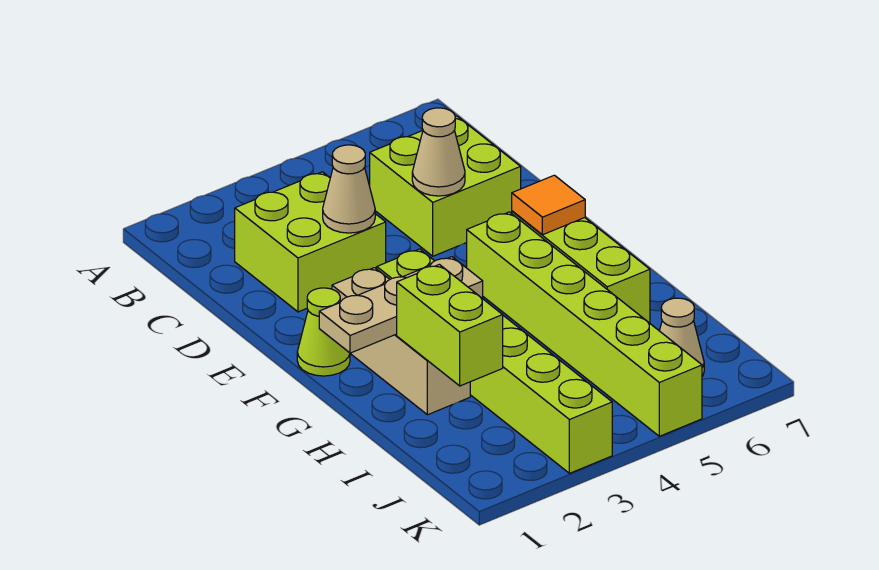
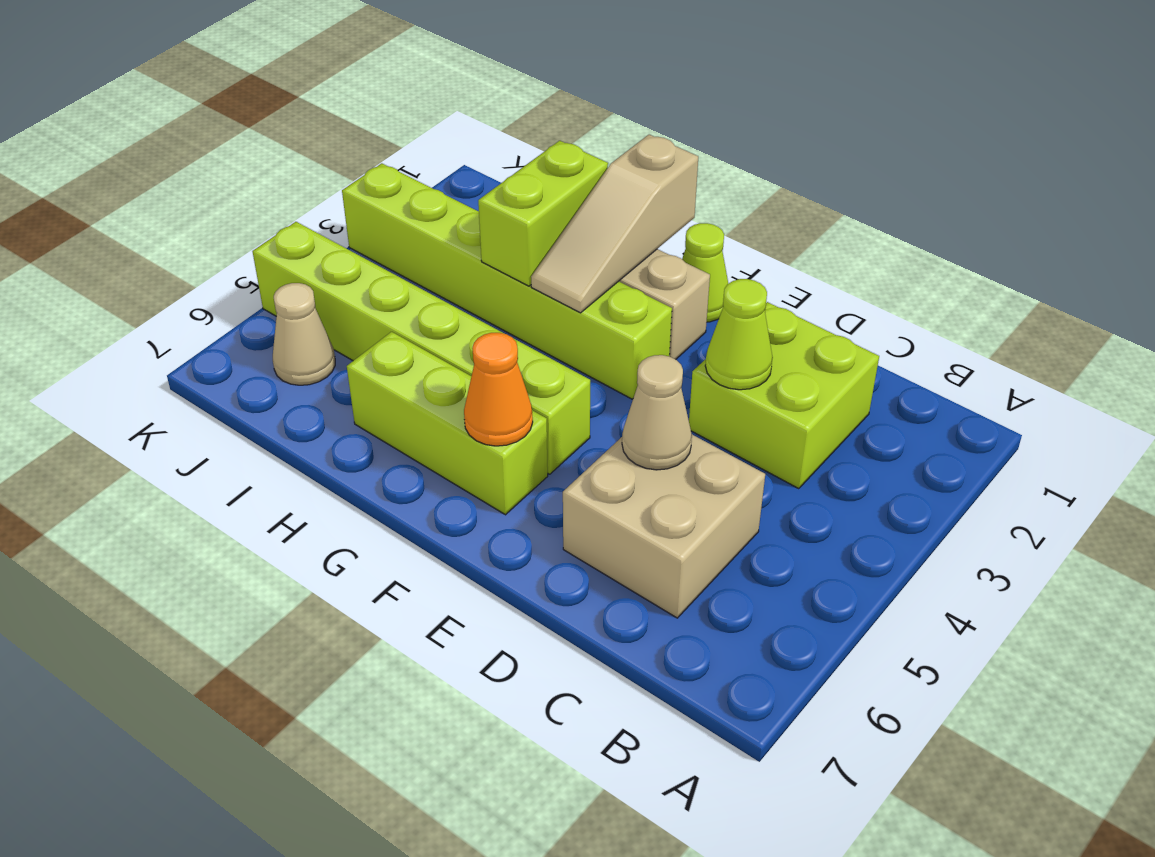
lime 2x2 brick [370,116,521,256] -> tan 2x2 brick [563,435,765,618]
tan 1x1 cone [323,145,375,233] -> lime 1x1 cone [705,279,773,390]
orange 1x1 tile [512,175,585,235] -> orange 1x1 cone [464,333,533,446]
tan 1x3 plate [319,257,483,353] -> tan 1x3 slope [531,135,698,313]
lime 1x2 brick [397,264,503,386] -> lime 1x2 brick turned to [478,141,608,286]

